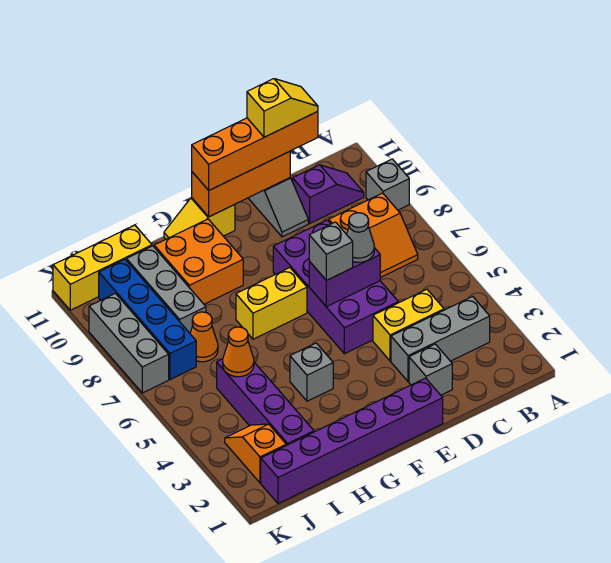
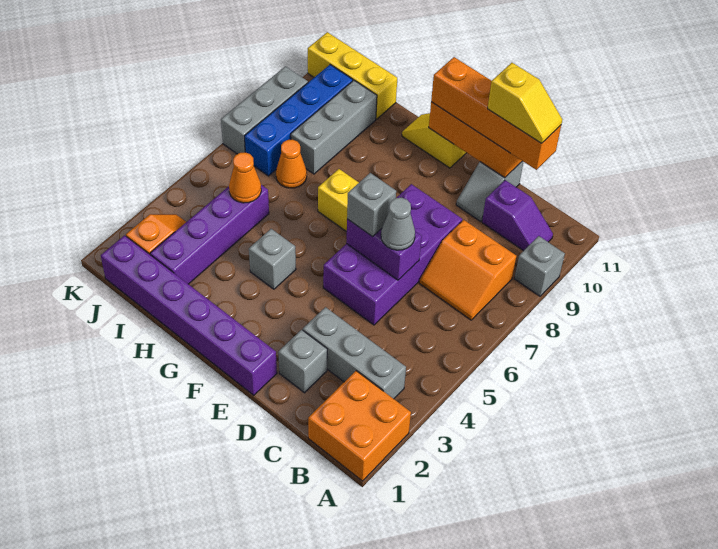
yellow 1x2 brick [373,289,444,361] -> none
orange 2x2 brick [154,219,243,304] -> orange 2x2 brick moved to [308,371,411,481]

